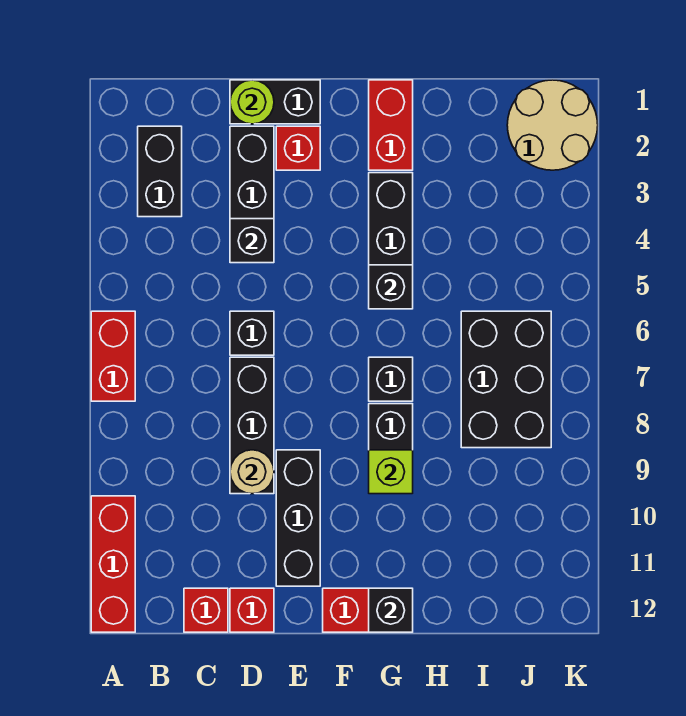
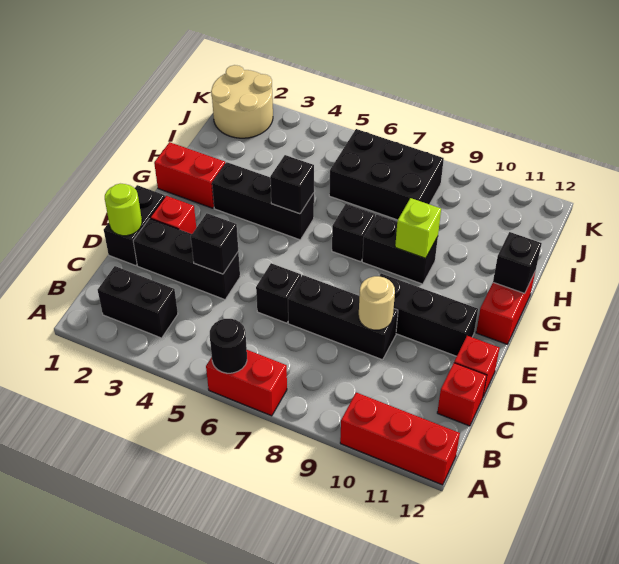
none -> black 1x1 round brick [210,319,247,373]

